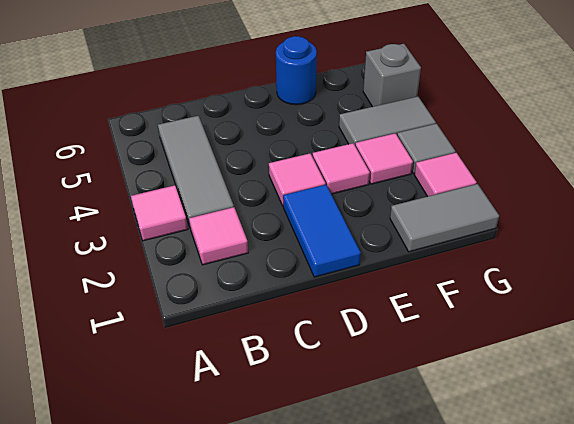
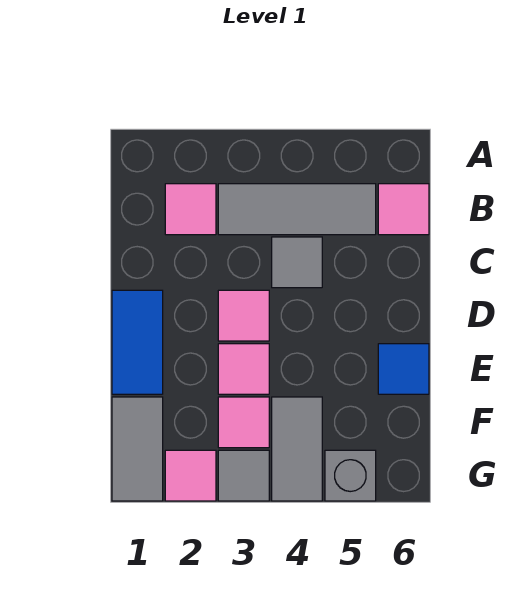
pink 1x1 tile [131,185,188,241] -> pink 1x1 tile moved to [378,184,429,235]
none -> grey 1x1 tile [272,237,322,288]
blue 1x2 tile [283,185,361,277] -> blue 1x2 tile turned to [112,290,163,394]
blue 1x1 round brick [276,36,317,105] -> blue 1x1 tile [378,344,429,394]

